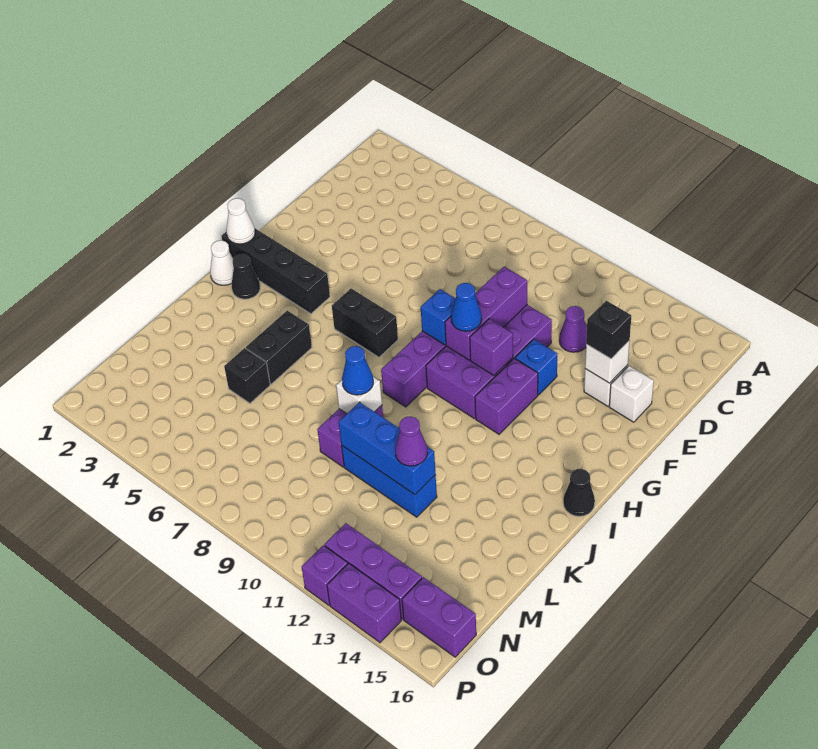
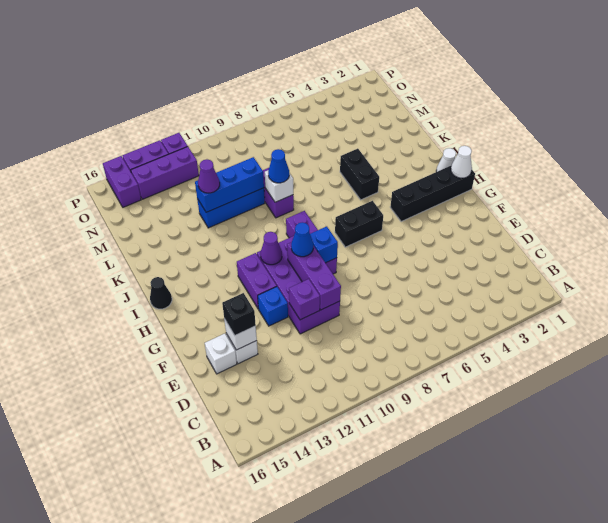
purple 1x1 cone [559,306,587,352] -> purple 1x1 cone moved to [261,232,282,265]
purple 1x1 brick [470,319,513,375] -> purple 1x1 brick moved to [289,279,320,320]
black 1x1 cone [232,254,260,299] -> none
black 1x1 brick [224,348,270,403] -> none
purple 1x2 brick [402,577,476,657] -> purple 1x2 brick turned to [103,156,141,207]

